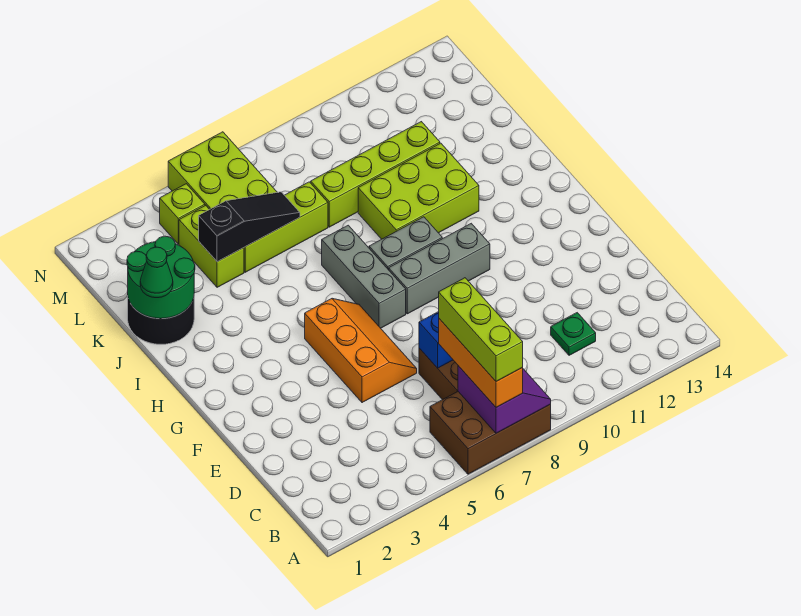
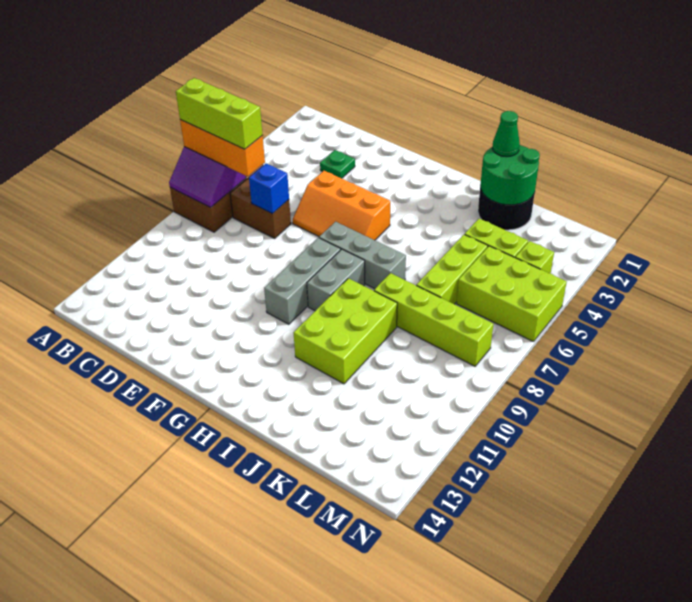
green 1x1 plate [551,313,596,355] -> green 1x1 plate moved to [320,150,355,178]
black 1x3 slope [199,192,300,262] -> none
lime 1x4 brick [311,122,440,227] -> lime 1x4 brick turned to [374,273,493,366]

